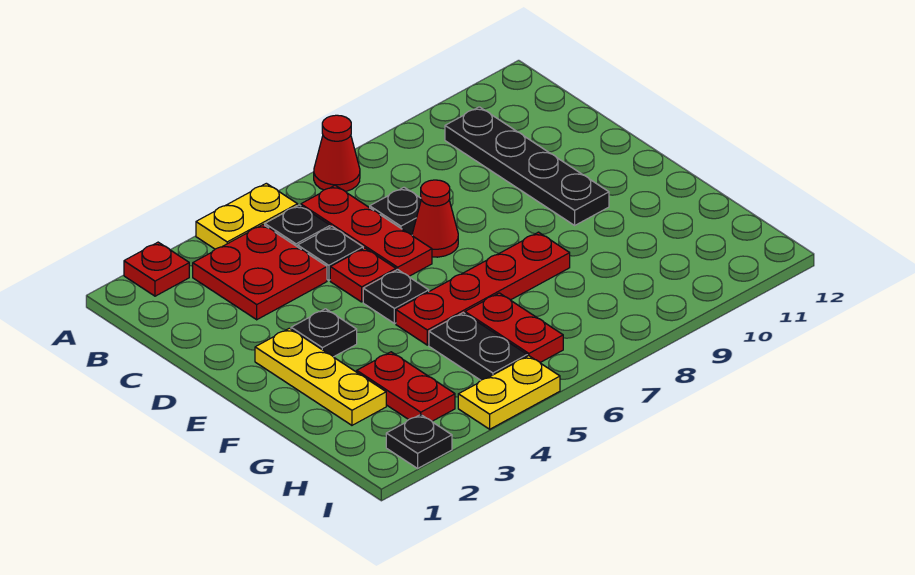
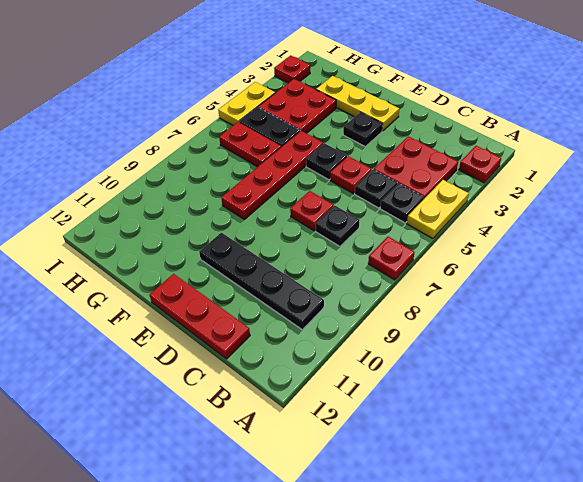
red 1x1 cone [314,115,360,192] -> red 1x1 plate [368,237,415,280]
red 1x3 plate [301,185,432,276] -> red 1x3 plate moved to [149,274,250,359]
red 1x1 cone [412,180,458,257] -> red 1x1 plate [290,191,334,231]
red 1x2 plate [357,352,455,421] -> red 2x2 plate [258,79,336,133]
black 1x1 plate [386,414,452,468] -> red 1x1 plate [274,55,310,83]

